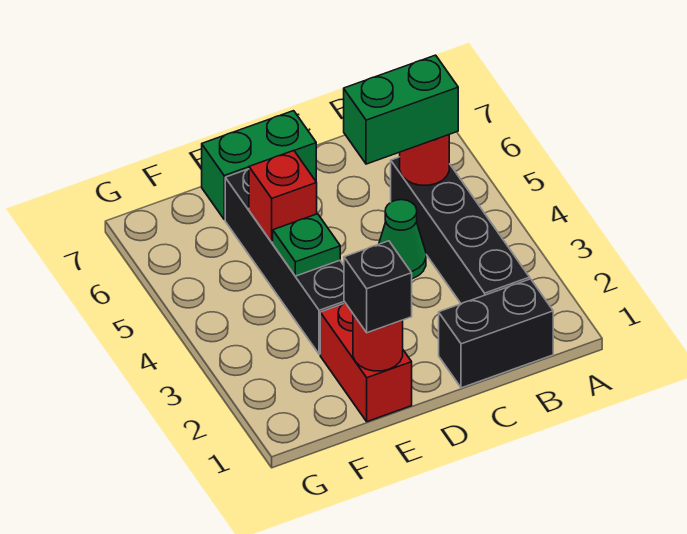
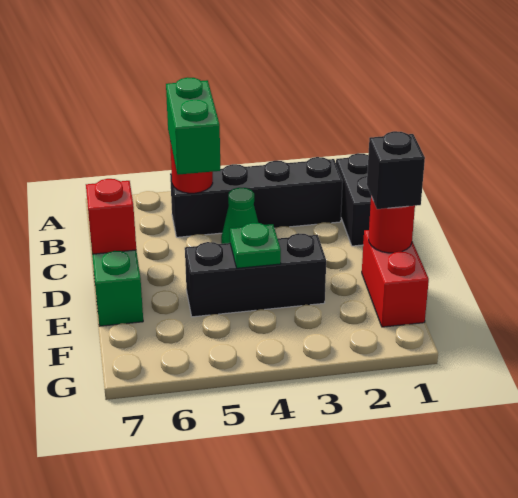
red 1x2 brick [320,303,412,422] -> red 1x2 brick turned to [362,230,429,327]
black 1x4 brick [225,169,345,354] -> black 1x3 brick [185,233,326,317]
red 1x1 brick [249,151,317,242] -> red 1x1 brick moved to [86,179,136,254]

